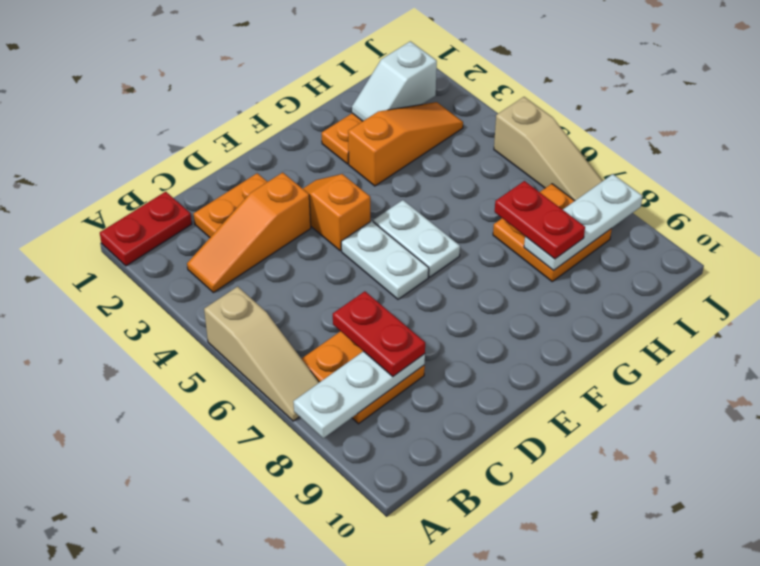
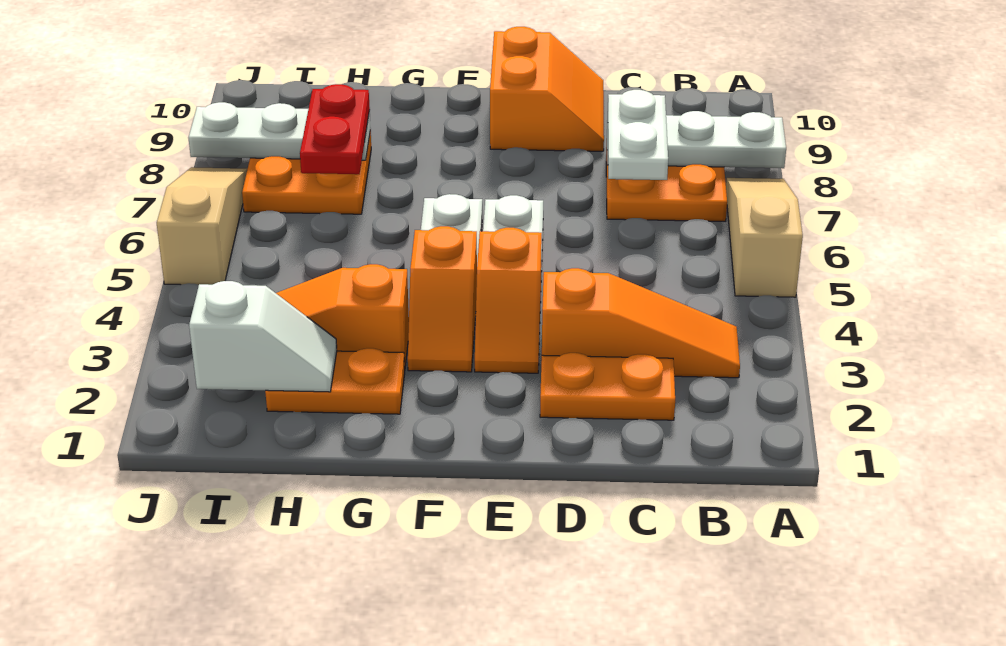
red 1x2 plate [100,192,192,266] -> none
red 1x2 plate [333,291,425,376] -> white 1x2 plate [608,90,668,180]
none -> orange 2x2 slope [490,27,604,151]
none -> orange 1x2 slope [408,226,477,372]

